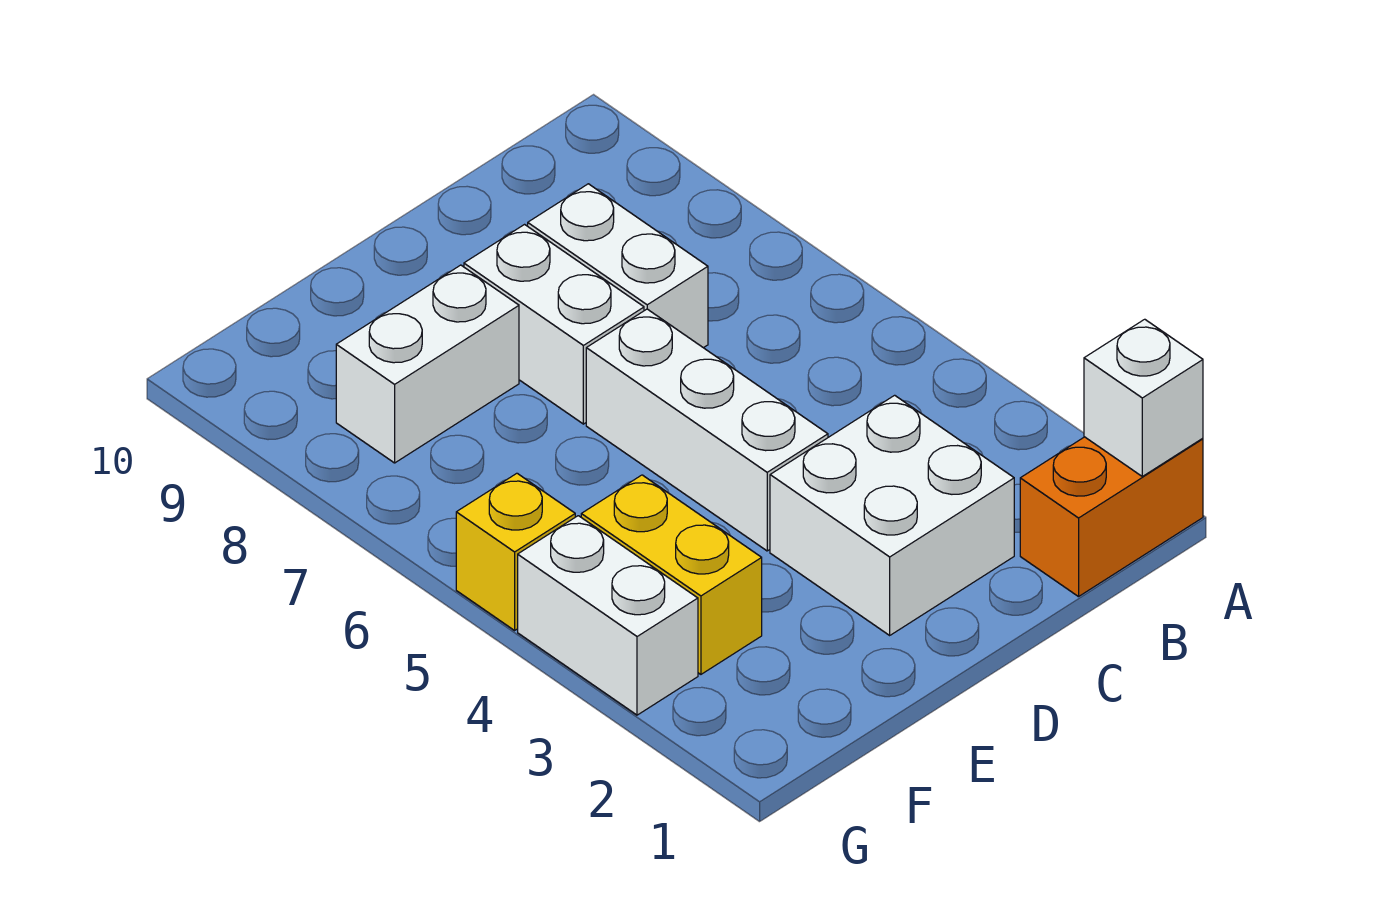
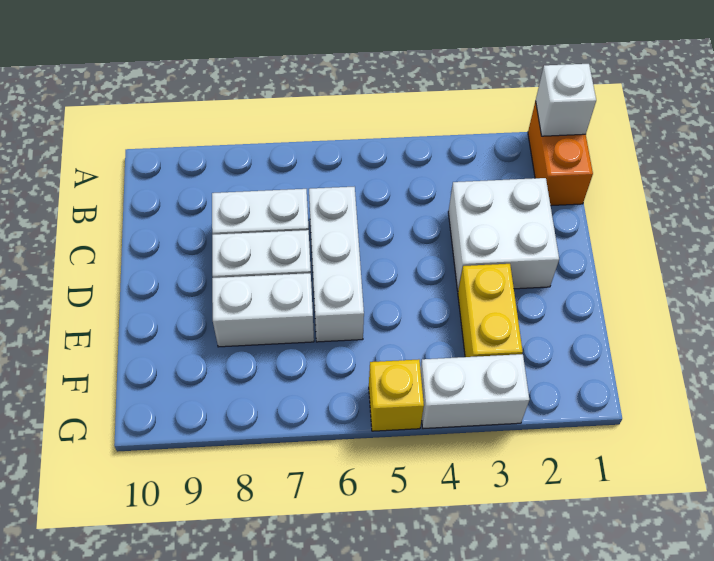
white 1x3 brick [586,309,828,551] -> white 1x3 brick turned to [309,187,364,342]
white 1x2 brick [336,265,519,463] -> white 1x2 brick turned to [212,273,314,347]
yellow 1x2 brick [581,475,762,674] -> yellow 1x2 brick turned to [458,264,523,357]

